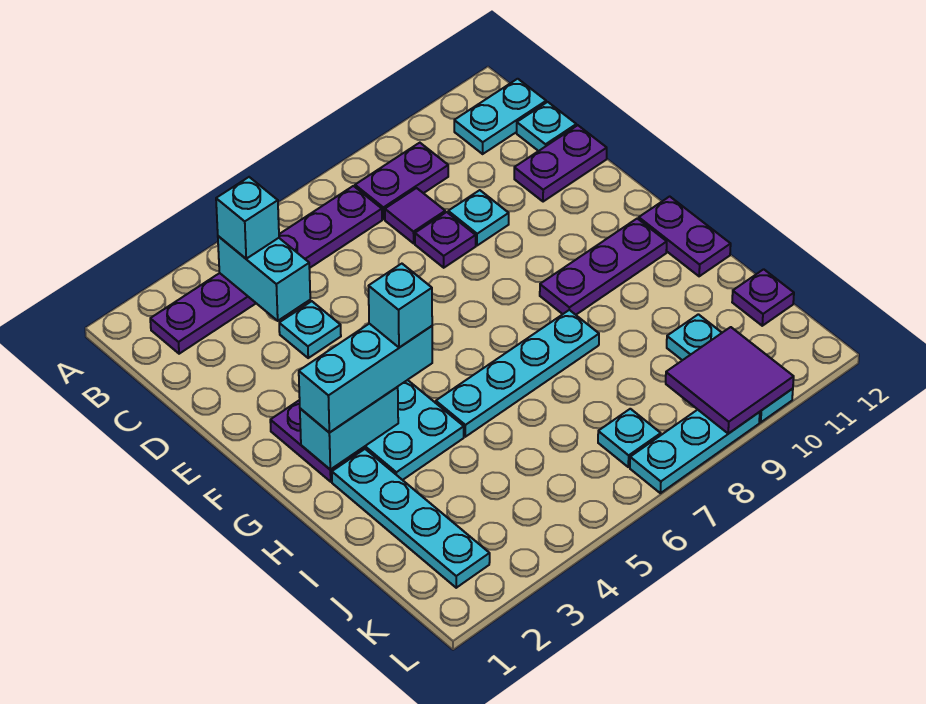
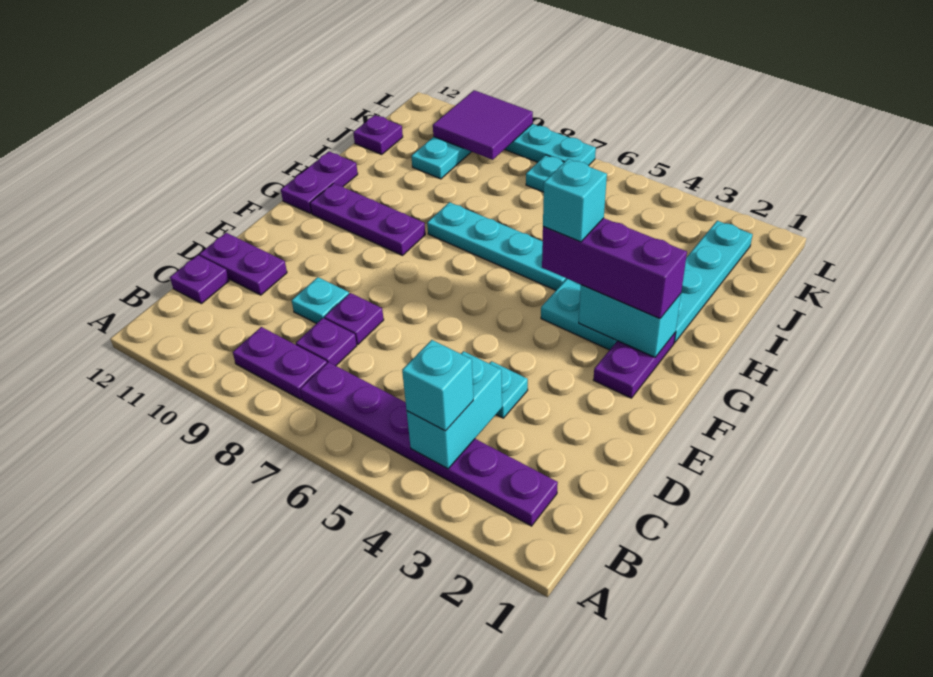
cyan 1x2 plate [454,79,546,154] -> none
purple 1x1 tile [385,188,445,243] -> purple 1x1 plate [296,318,357,366]
cyan 1x1 plate [517,102,576,151] -> purple 1x1 plate [170,255,229,304]
cyan 1x3 brick [299,324,432,433] -> purple 1x3 brick [542,218,687,319]

